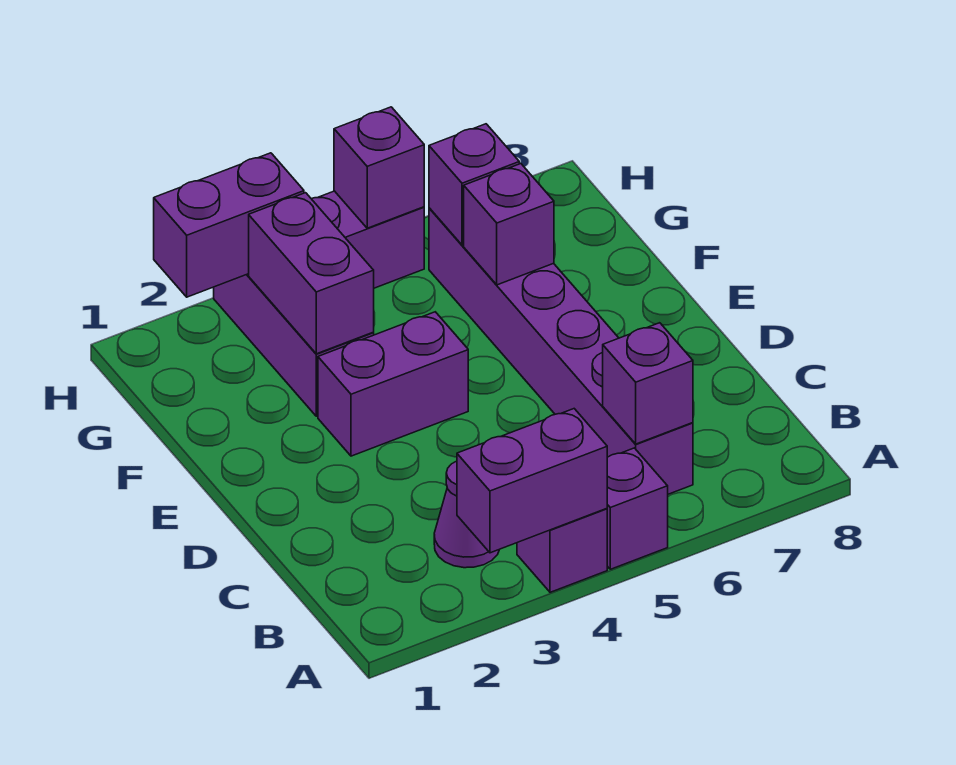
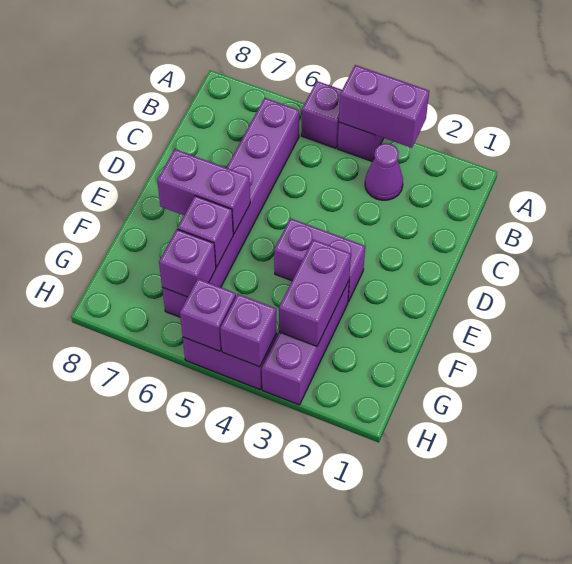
purple 1x1 brick [603,323,693,444] -> purple 1x1 brick moved to [220,294,276,367]
purple 1x2 brick [154,153,304,297] -> purple 1x2 brick moved to [157,149,250,234]

